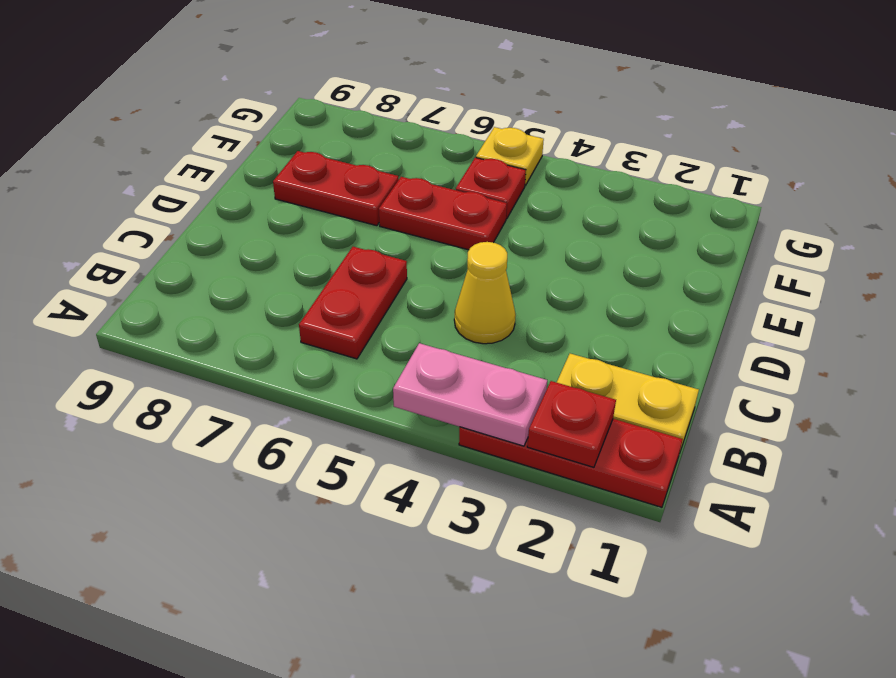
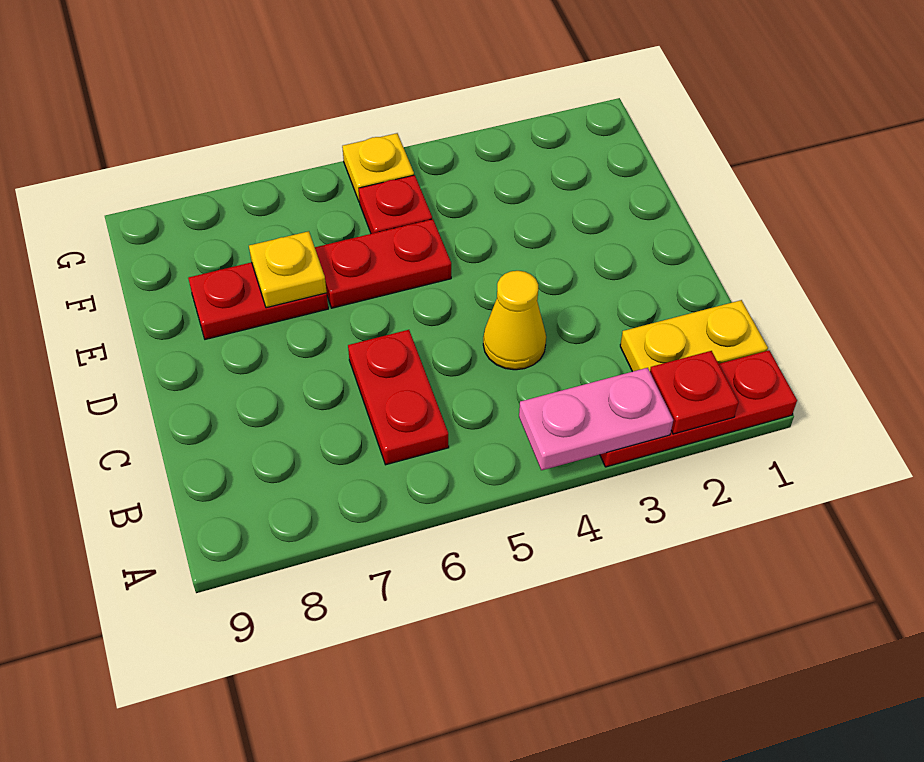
none -> yellow 1x1 plate [249,231,327,308]

